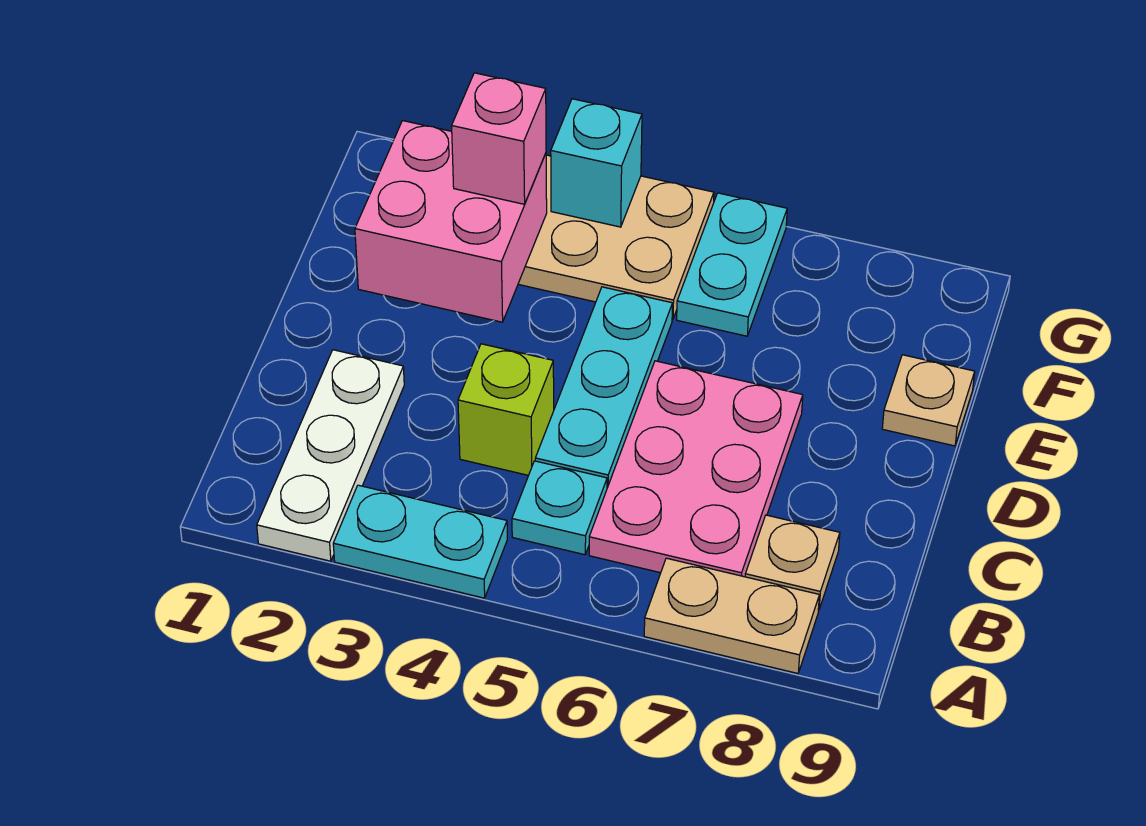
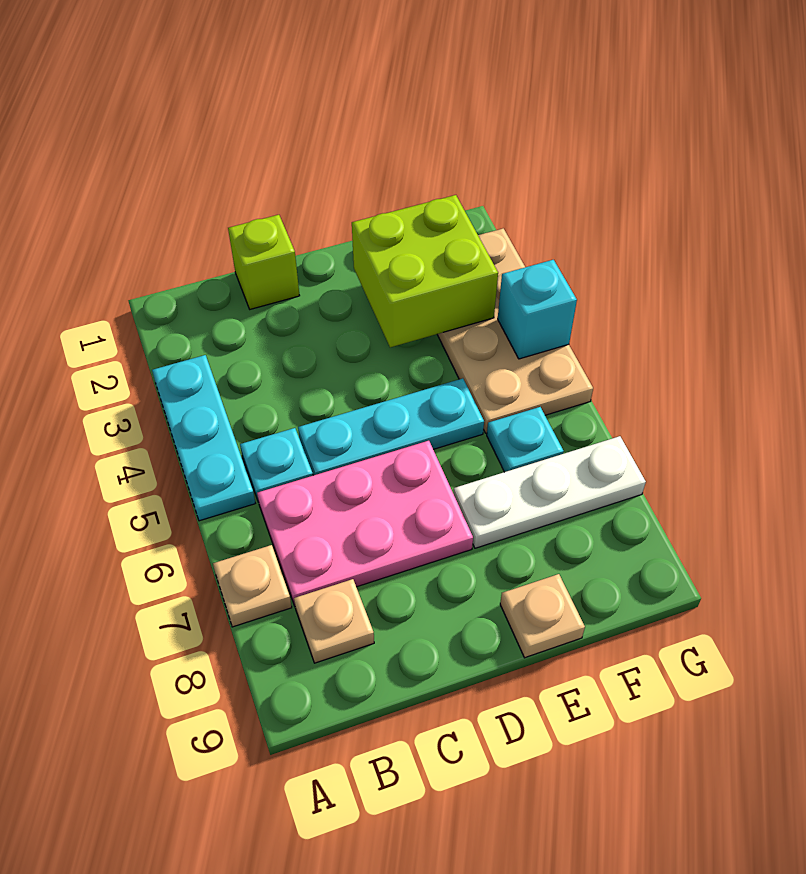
white 1x3 plate [257,350,404,561] -> white 1x3 plate moved to [454,436,646,548]
cyan 1x2 plate [333,485,507,598] -> cyan 1x3 plate [152,355,255,521]
tan 1x2 plate [644,558,819,673] -> tan 1x1 plate [213,545,292,627]
lime 1x1 brick [458,344,554,475] -> lime 1x1 brick moved to [228,215,300,309]
pink 2x2 brick [355,121,547,322] -> lime 2x2 brick [352,195,498,347]
pink 1x1 brick [452,73,546,204] -> none
cyan 1x2 plate [677,193,787,336] -> cyan 1x1 plate [487,407,564,472]

